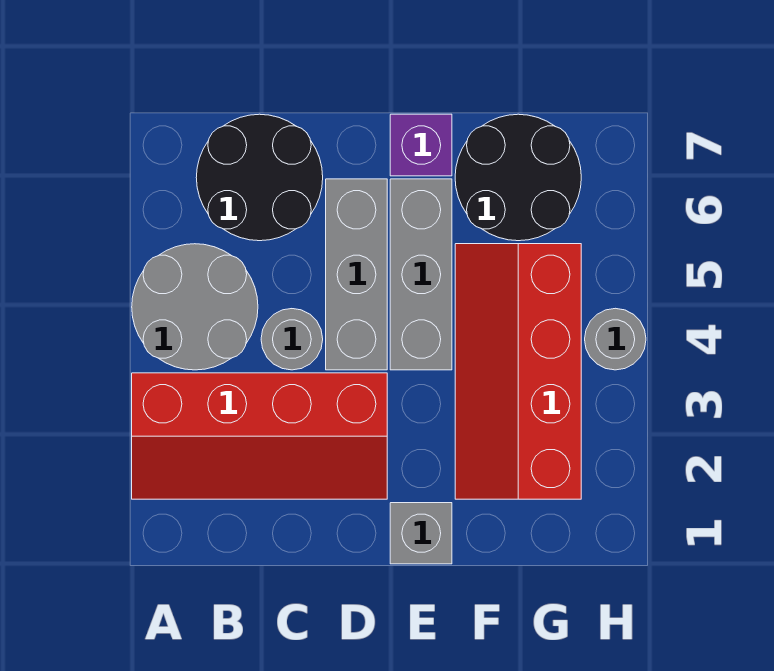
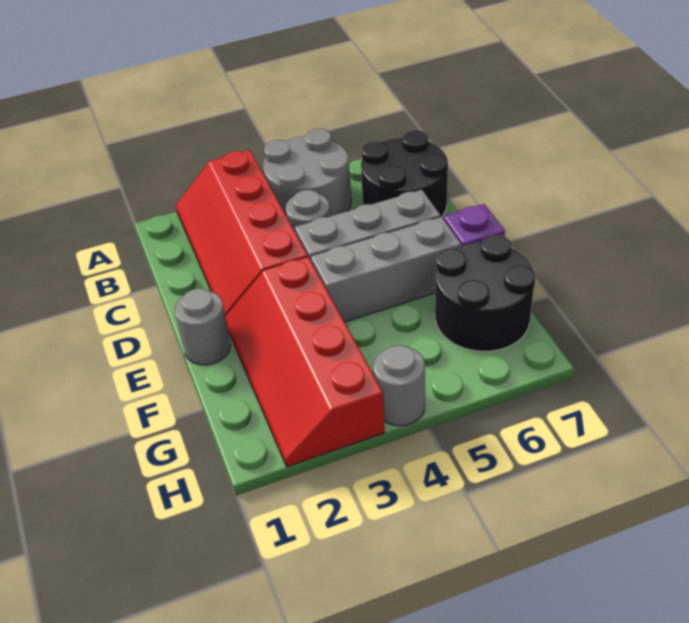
grey 1x1 brick [390,503,452,564] -> grey 1x1 round brick [175,289,231,365]
red 2x4 slope [455,244,581,499] -> red 2x4 slope turned to [225,257,385,467]

